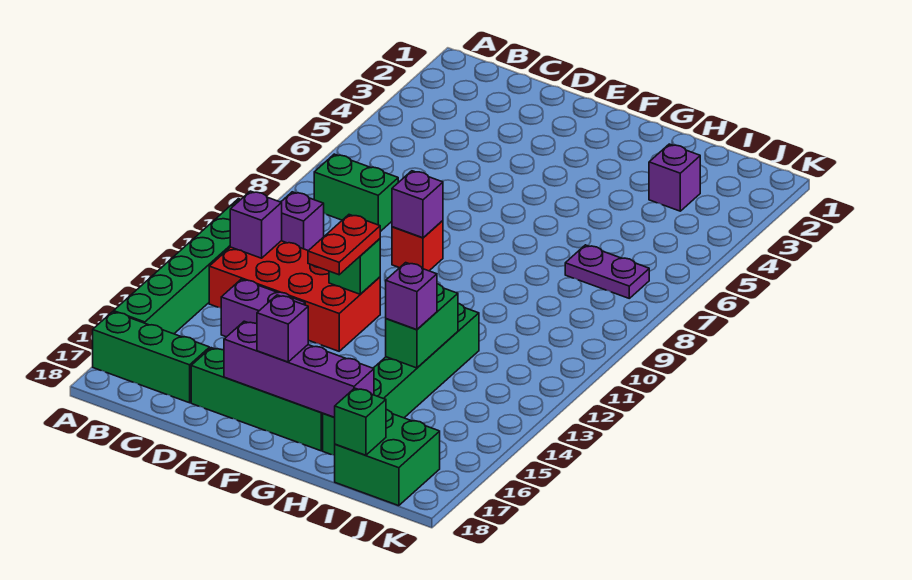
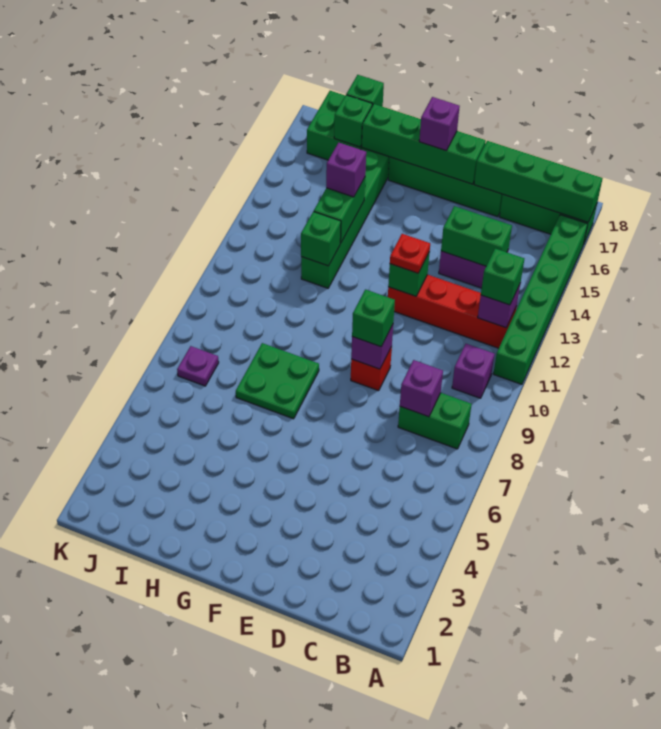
none -> green 1x4 brick [474,141,602,222]
red 2x4 brick [209,241,380,351] -> red 1x4 brick [388,275,517,348]
none -> green 1x1 brick [481,249,524,305]
none -> green 1x2 brick [441,206,512,266]
none -> green 1x1 brick [352,290,395,347]
red 1x2 plate [308,215,380,275] -> red 1x1 plate [390,234,430,273]
purple 1x4 brick [224,321,374,417] -> green 1x4 brick [361,104,486,184]
none -> green 2x2 plate [236,343,319,419]
none -> green 1x1 brick [301,212,341,266]
purple 1x1 brick [649,144,700,211] -> purple 1x1 brick moved to [400,360,443,417]
purple 1x2 plate [565,245,649,298] -> purple 1x1 plate [177,346,219,386]
none -> green 1x1 brick [334,95,372,147]

